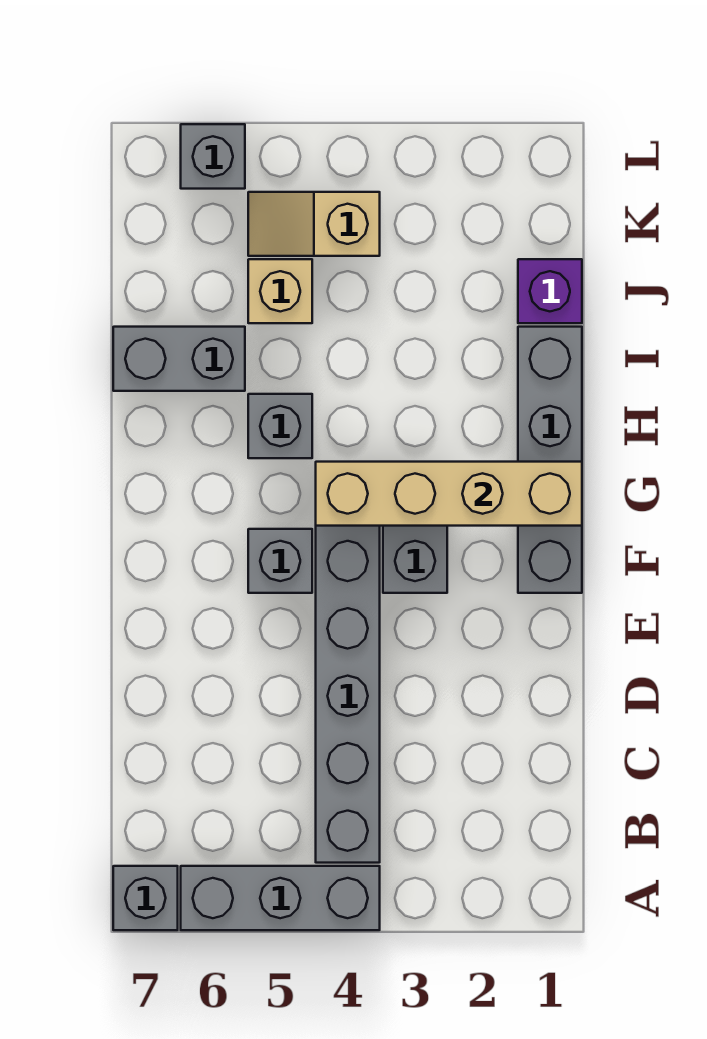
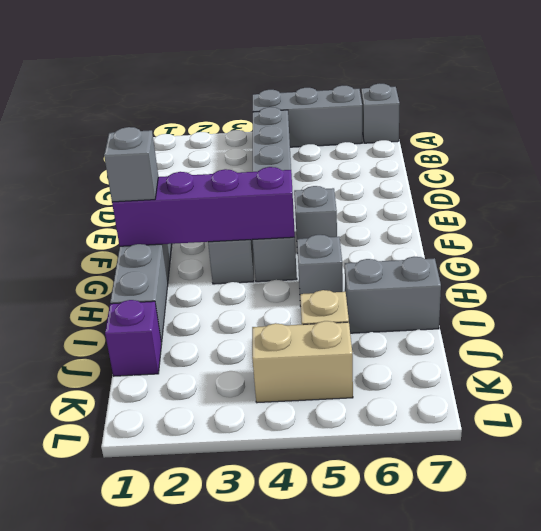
tan 1x4 brick [316,462,582,526] -> purple 1x4 brick [112,167,295,246]
tan 1x2 slope [248,192,380,256] -> tan 1x2 brick [252,321,353,403]
grey 1x1 brick [181,124,245,189] -> grey 1x1 brick moved to [104,127,158,202]

